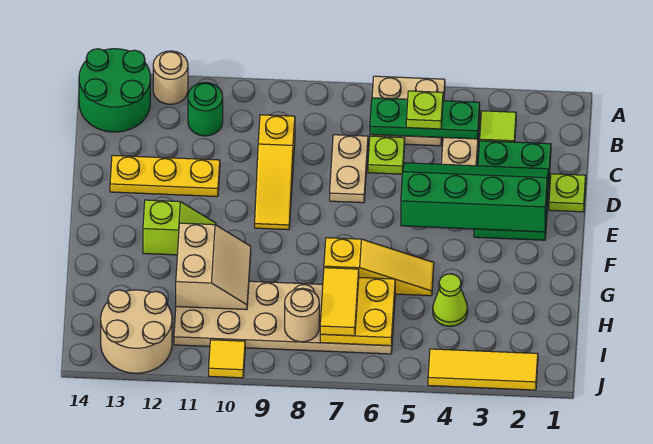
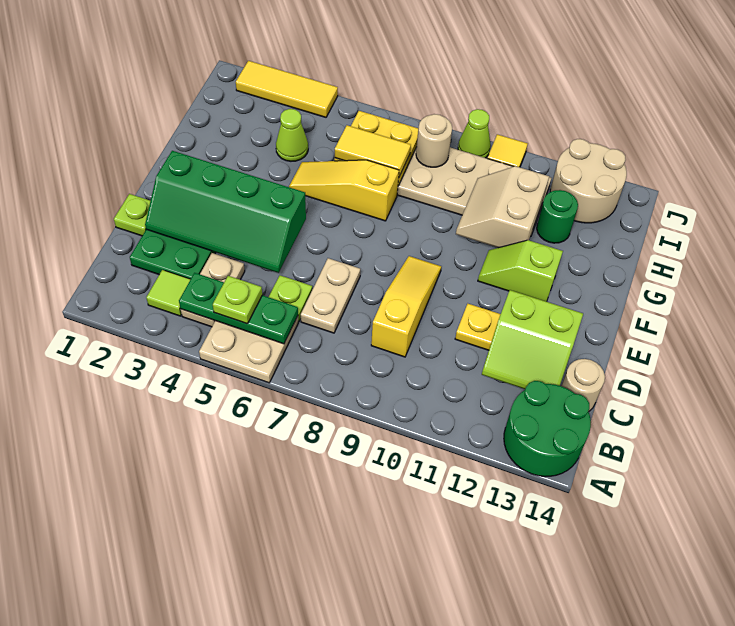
tan 1x1 round brick [153,51,188,104] -> tan 1x1 round brick moved to [561,359,605,412]
green 1x1 round brick [188,83,223,136] -> green 1x1 round brick moved to [537,190,578,243]
none -> lime 2x2 slope [482,290,583,389]
yellow 1x2 tile [320,268,359,336] -> yellow 1x2 tile turned to [334,125,411,177]
none -> lime 1x1 cone [458,109,491,158]

